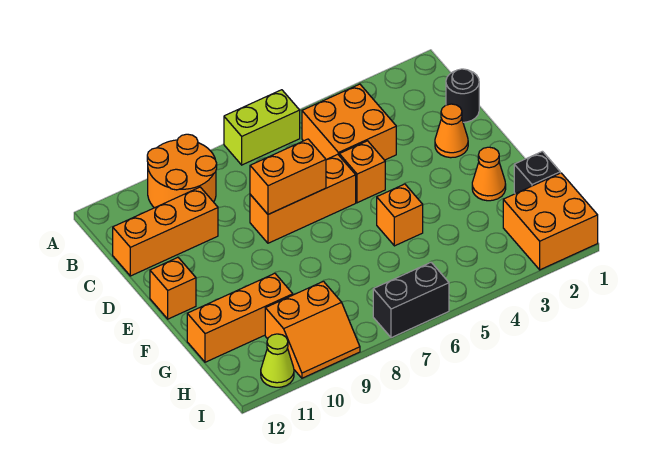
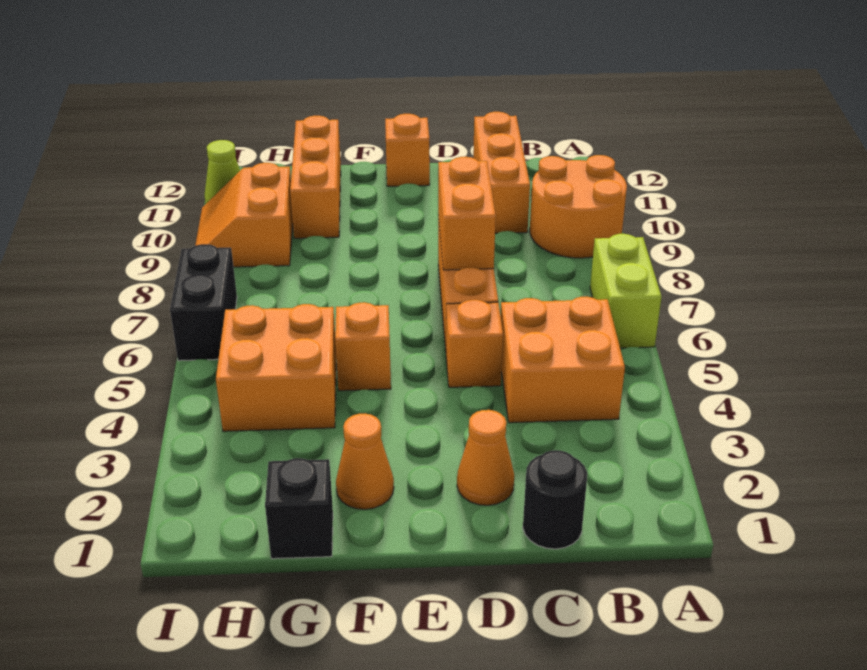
orange 2x2 brick [503,173,598,270] -> orange 2x2 brick moved to [216,304,336,431]

